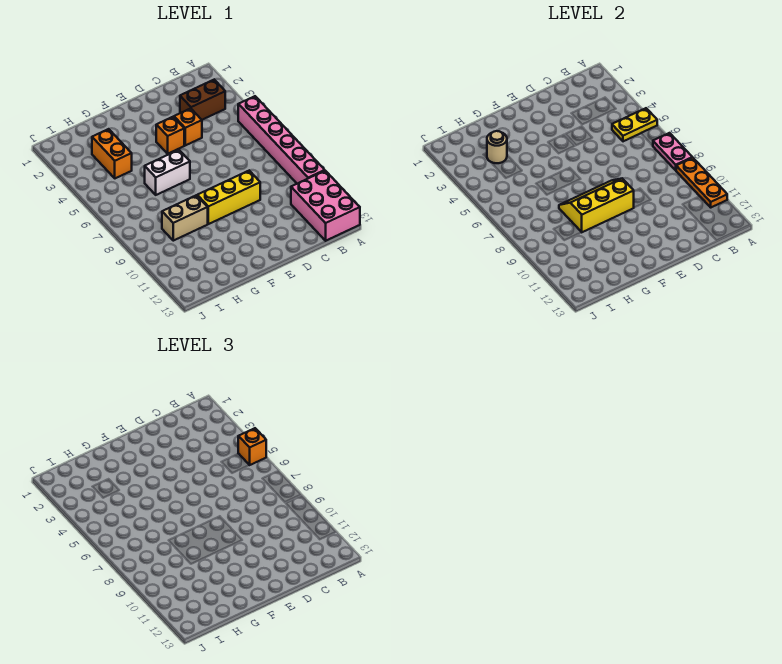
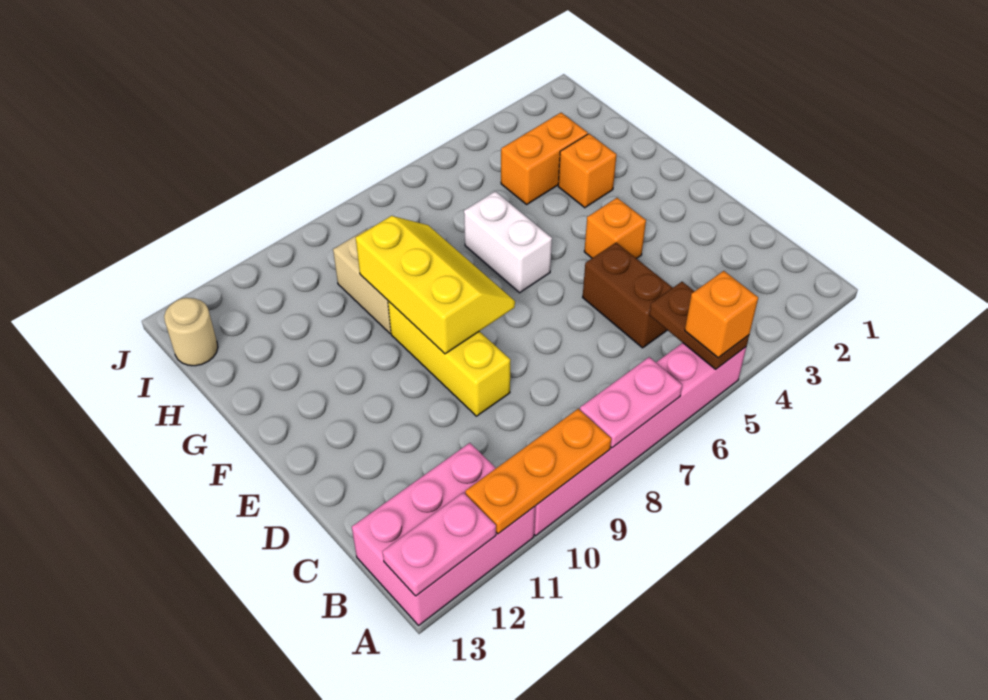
yellow 1x2 plate [612,108,657,141] -> brown 1x2 plate [649,282,749,369]
none -> pink 1x2 plate [382,492,496,596]
brown 1x2 brick [180,80,225,120] -> brown 1x2 brick moved to [583,243,673,348]
orange 1x1 brick [174,108,202,145] -> orange 1x1 brick moved to [558,134,617,208]
tan 1x1 round brick [487,131,507,163] -> tan 1x1 round brick moved to [164,298,218,366]

